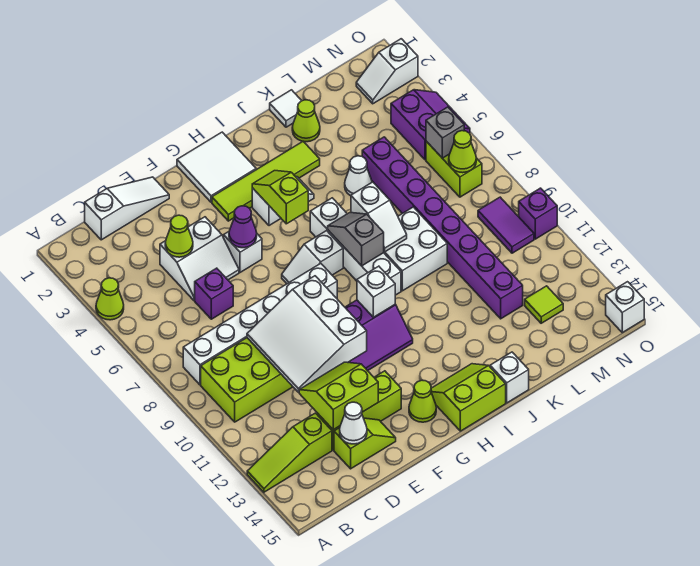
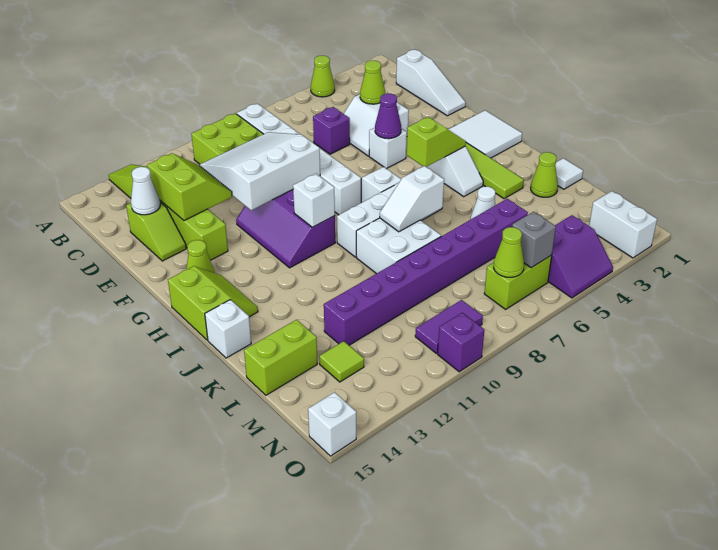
grey 1x2 slope [328,213,384,266] -> none
none -> lime 1x2 brick [244,320,317,395]
white 1x2 slope [356,39,418,104] -> white 1x2 brick [589,191,657,258]

